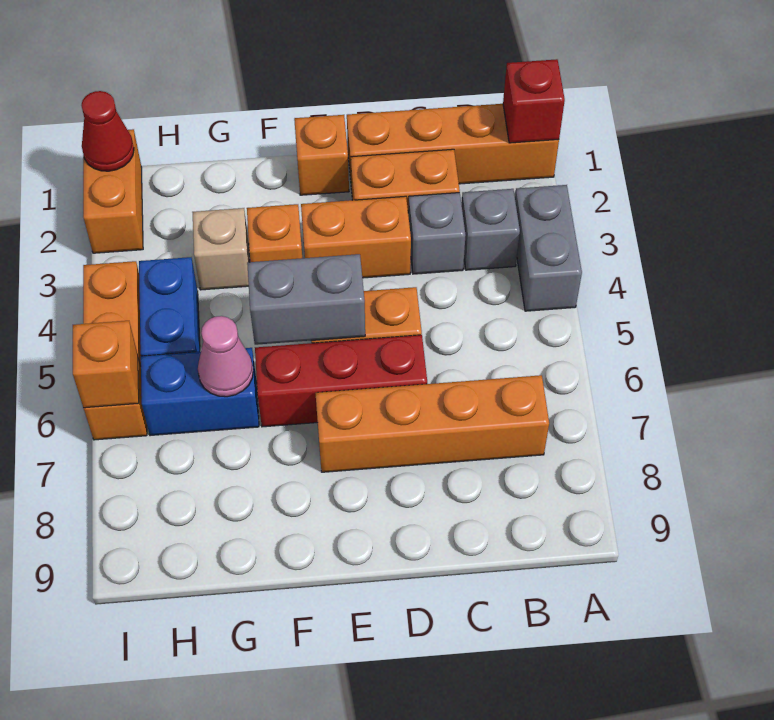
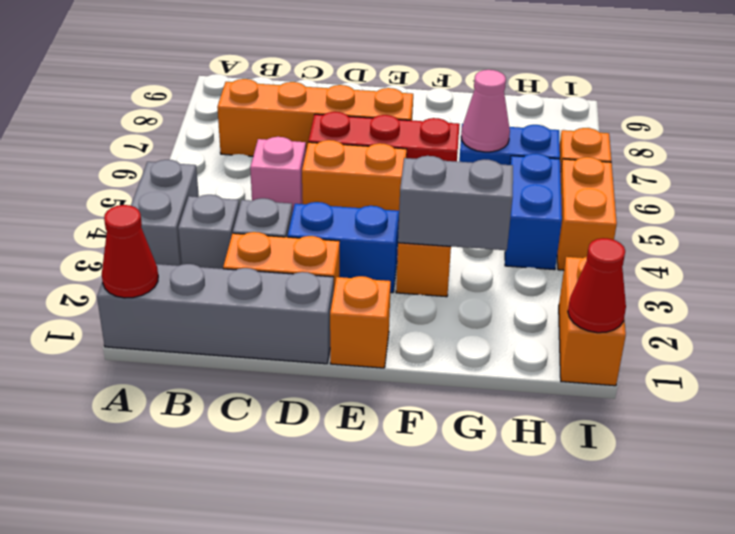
orange 1x4 brick [347,104,559,190] -> grey 1x4 brick [97,264,334,364]
red 1x1 brick [503,59,565,143] -> red 1x1 cone [102,205,158,298]
none -> pink 1x1 brick [250,137,306,213]
orange 1x2 brick [301,196,411,278] -> blue 1x2 brick [288,202,399,293]
grey 1x2 brick [247,254,365,345] -> grey 1x2 brick moved to [398,156,513,250]
tan 1x1 brick [192,208,250,290] -> none
orange 1x1 brick [73,321,139,408] -> none

